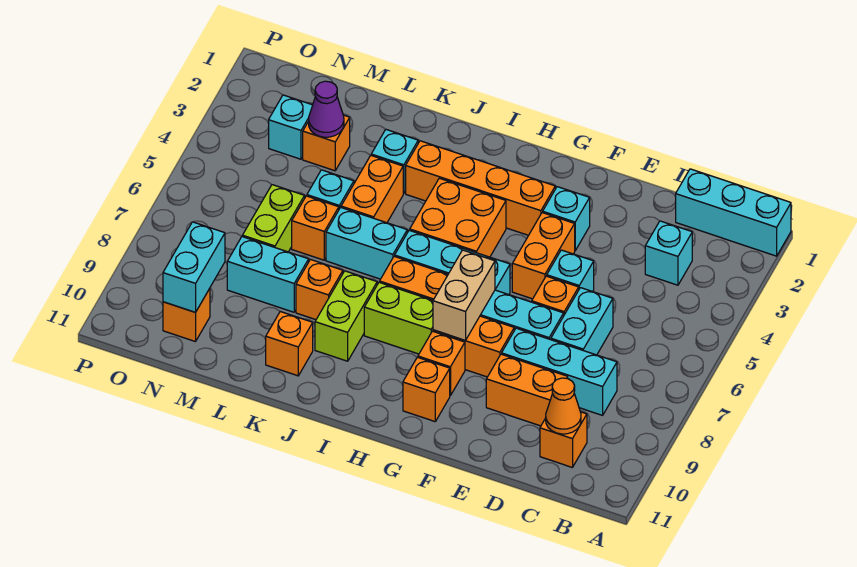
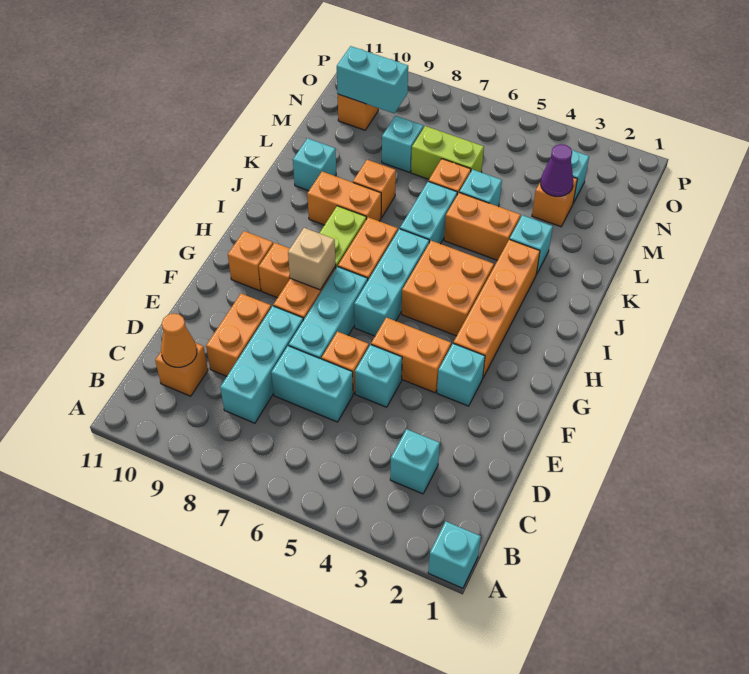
cyan 1x3 brick [676,169,791,256] -> cyan 1x1 brick [428,522,481,588]
tan 1x2 brick [433,250,495,341] -> tan 1x1 brick [288,228,336,290]
lime 1x2 brick [315,271,377,361] -> orange 1x2 brick [307,172,381,225]
orange 1x1 brick [266,312,313,376] -> cyan 1x1 brick [293,138,336,191]
cyan 1x2 brick [227,237,309,312] -> cyan 1x1 brick [382,116,423,172]

